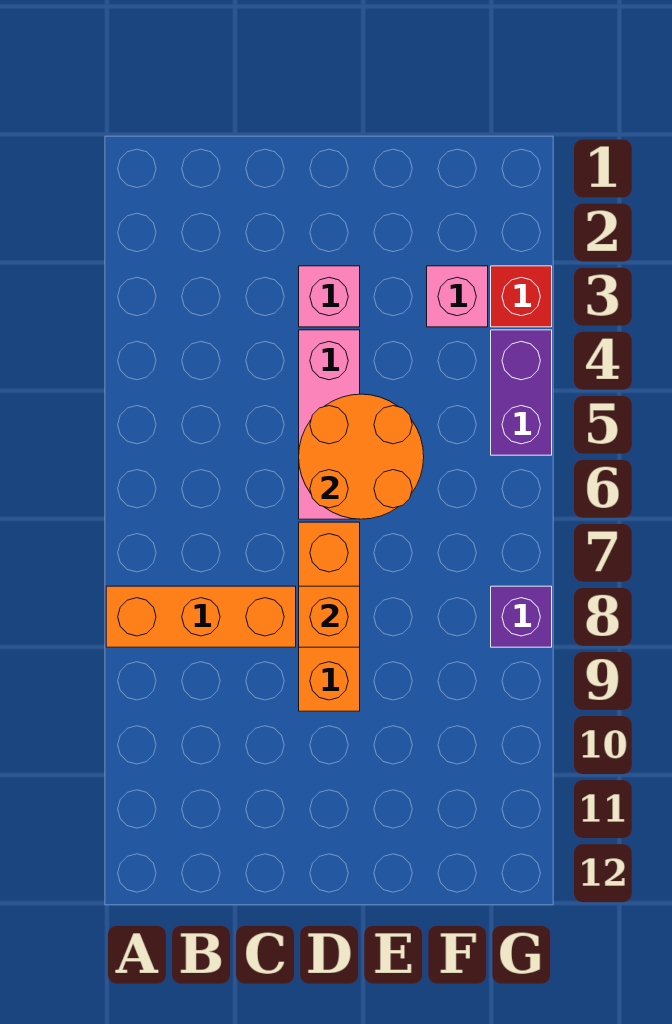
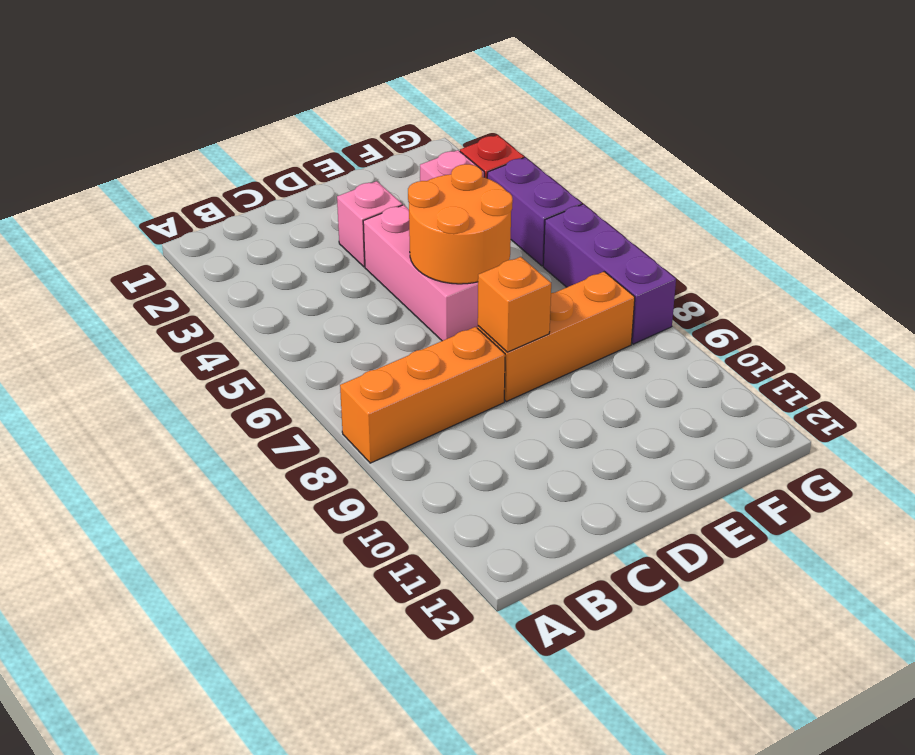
orange 1x3 brick [299,522,360,711] -> orange 1x3 brick turned to [478,272,635,402]
purple 1x1 brick [491,586,552,647] -> purple 1x3 brick [543,204,676,344]

